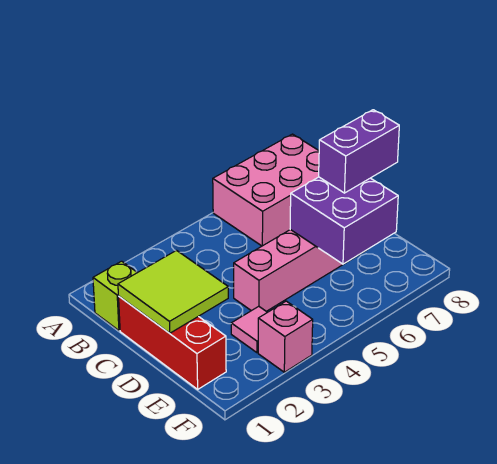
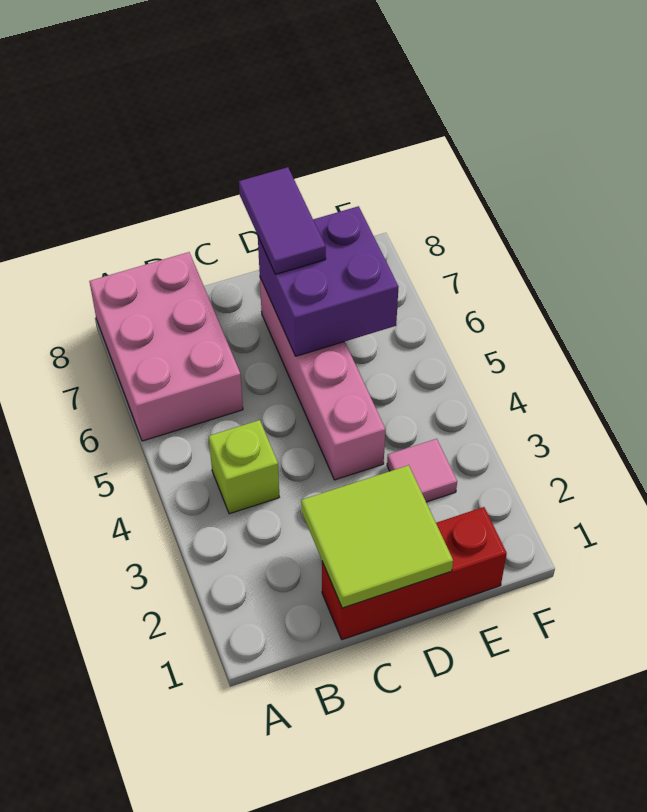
lime 1x1 brick [93,261,137,331] -> lime 1x1 brick moved to [209,420,279,514]
purple 1x2 brick [319,110,399,193] -> purple 1x2 tile [239,167,326,274]
pink 1x1 brick [258,301,313,372] -> none

